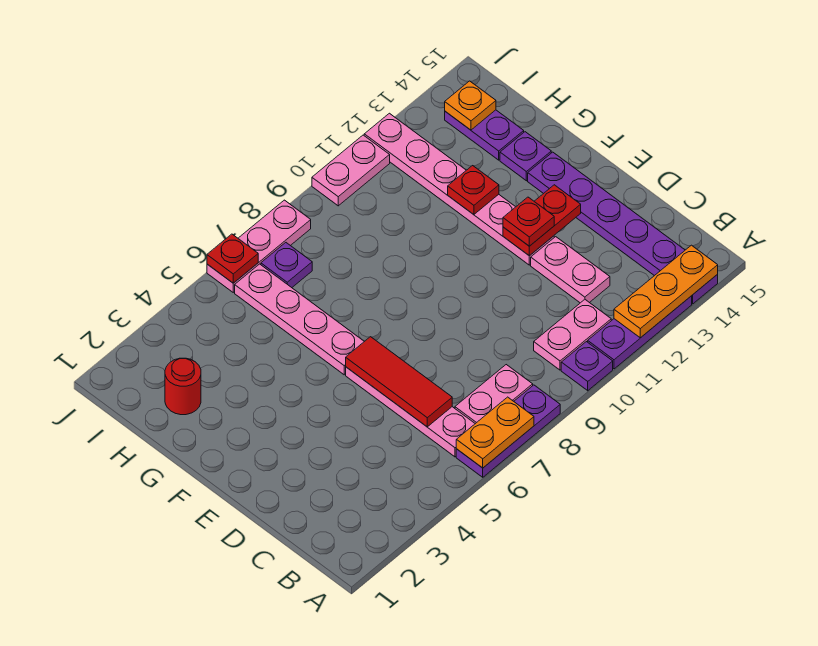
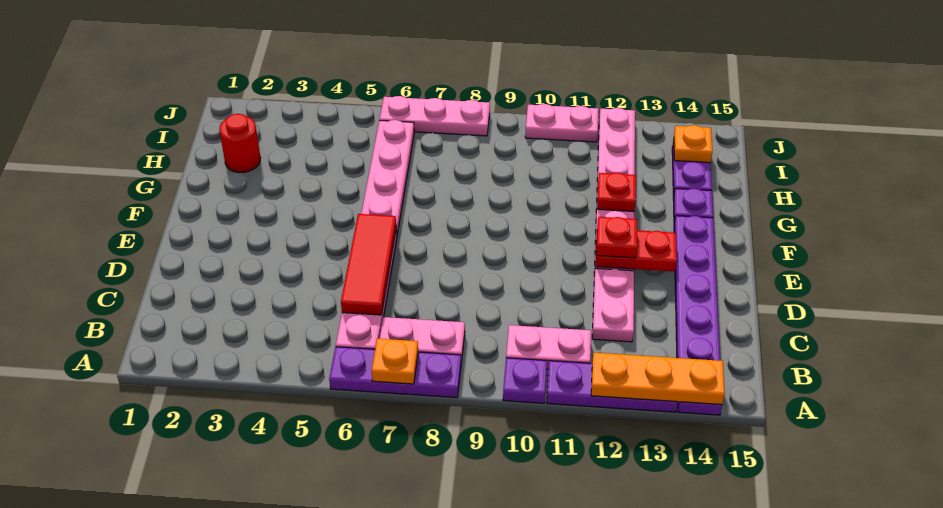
orange 1x2 plate [456,397,534,468] -> orange 1x1 plate [372,339,418,384]
purple 1x1 plate [261,243,312,288] -> none
red 1x1 plate [207,234,258,283] -> none

